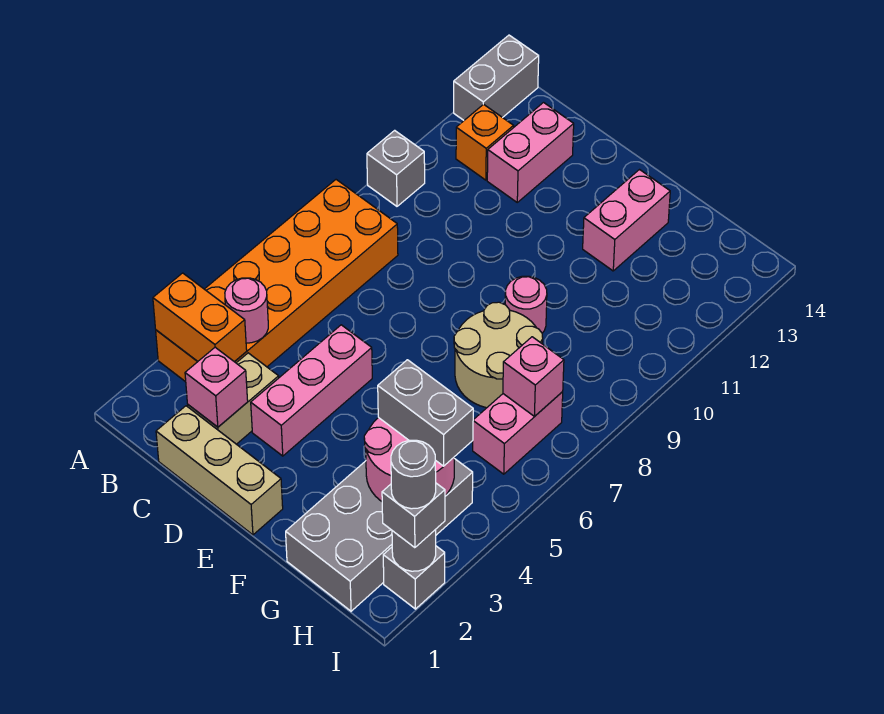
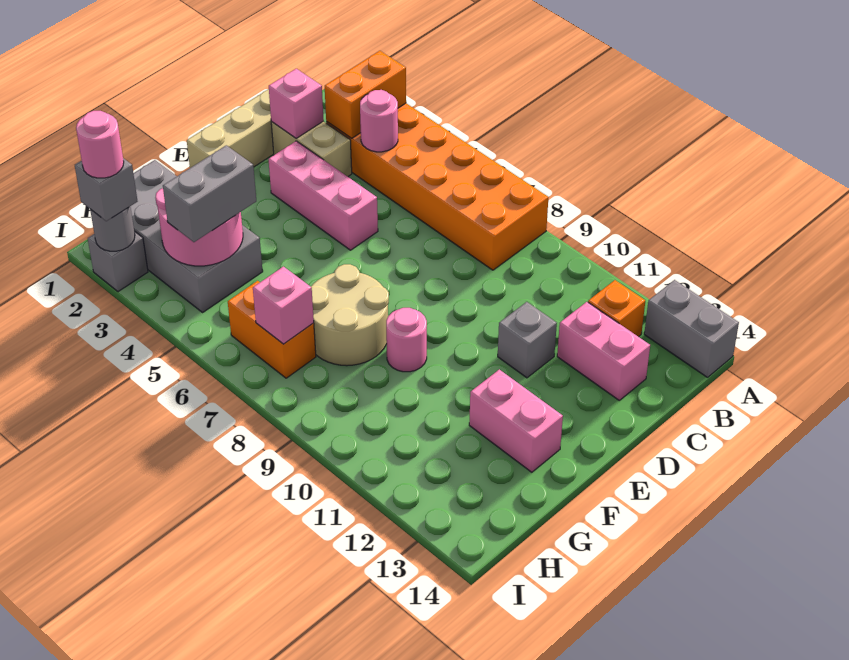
grey 1x1 brick [367,130,425,206] -> grey 1x1 brick moved to [498,302,557,378]
pink 1x2 brick [473,392,563,474] -> orange 1x2 brick [228,281,316,378]
grey 1x1 round brick [391,440,436,509] -> pink 1x1 round brick [76,111,124,178]

